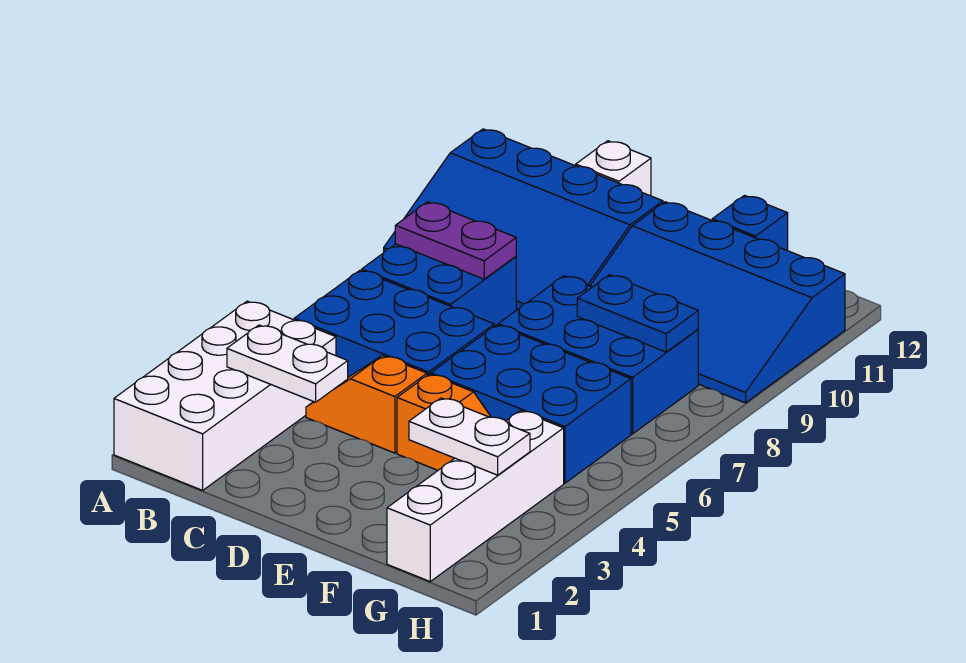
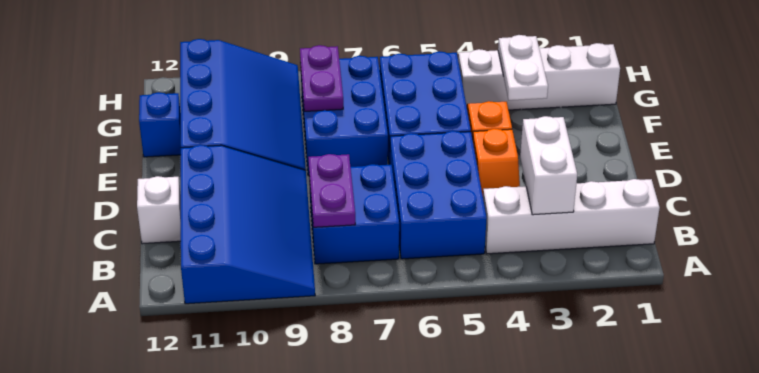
white 2x4 brick [114,301,336,490] -> white 1x4 brick [483,179,660,254]
white 1x2 plate [227,325,348,402] -> white 1x2 brick [520,116,577,215]
blue 1x2 plate [577,275,698,352] -> purple 1x2 plate [300,45,343,112]

